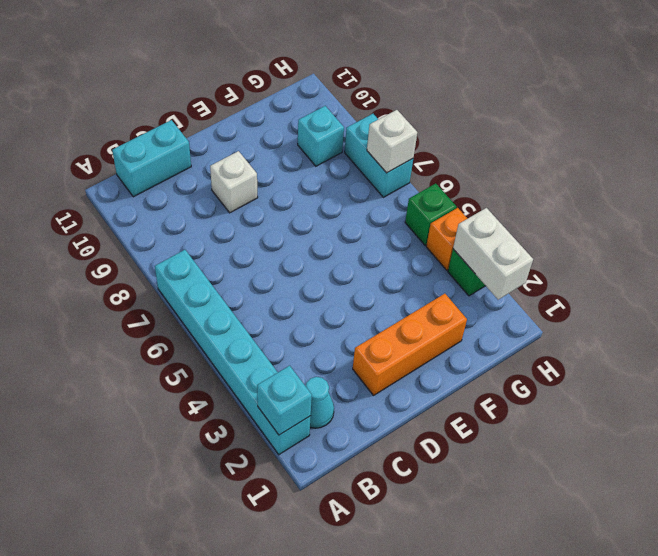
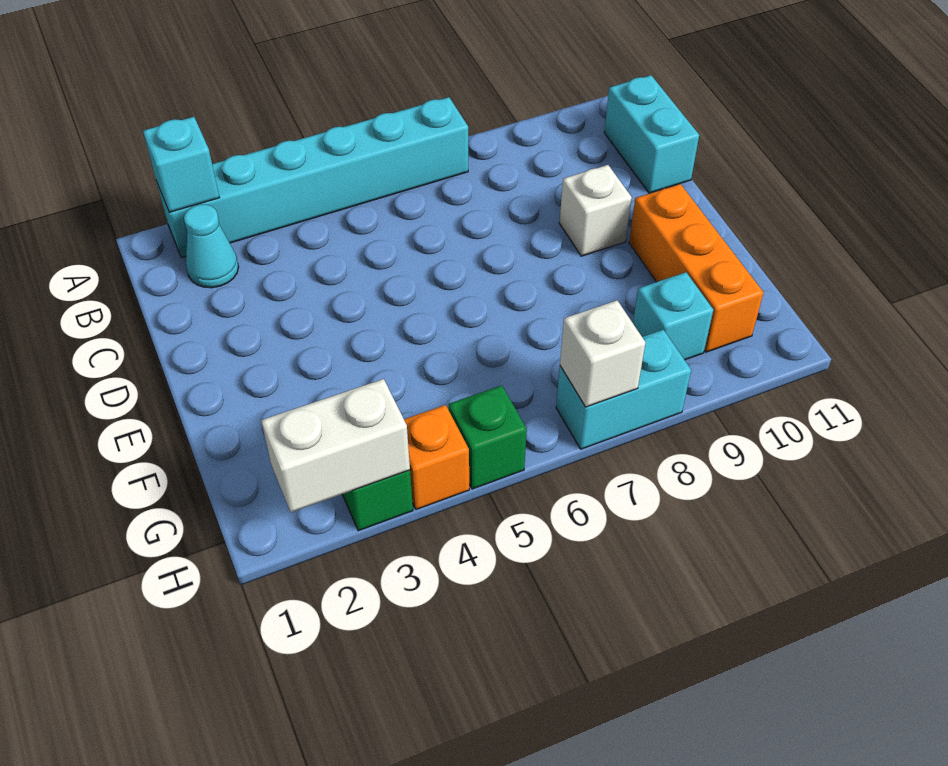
orange 1x3 brick [353,294,467,395] -> orange 1x3 brick moved to [629,184,764,352]

